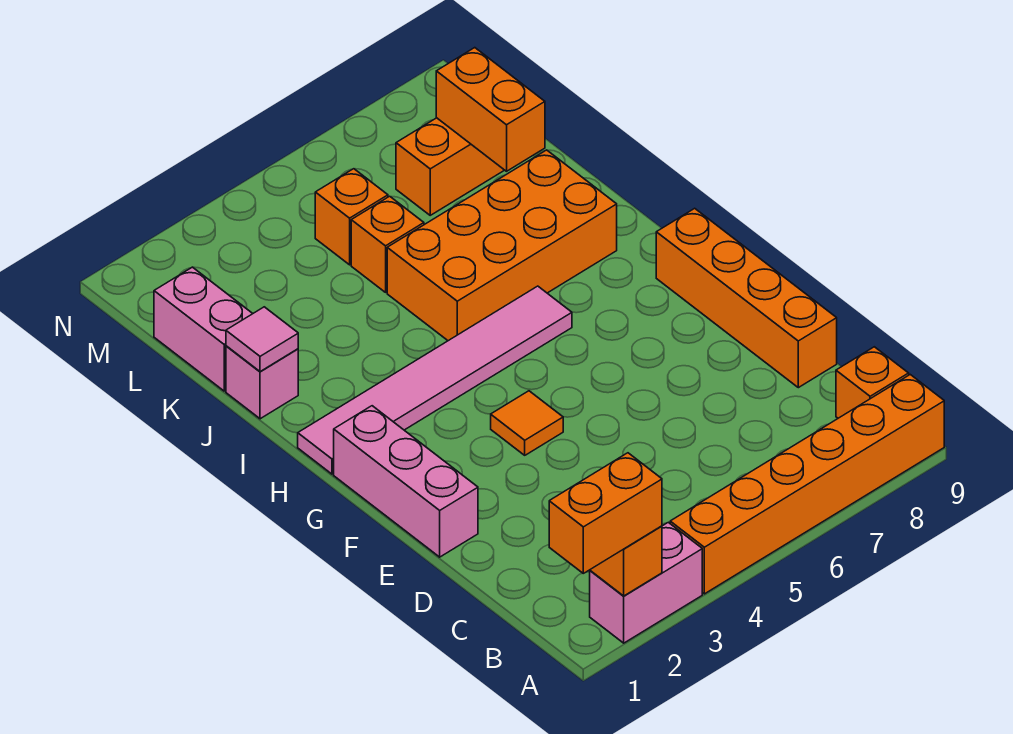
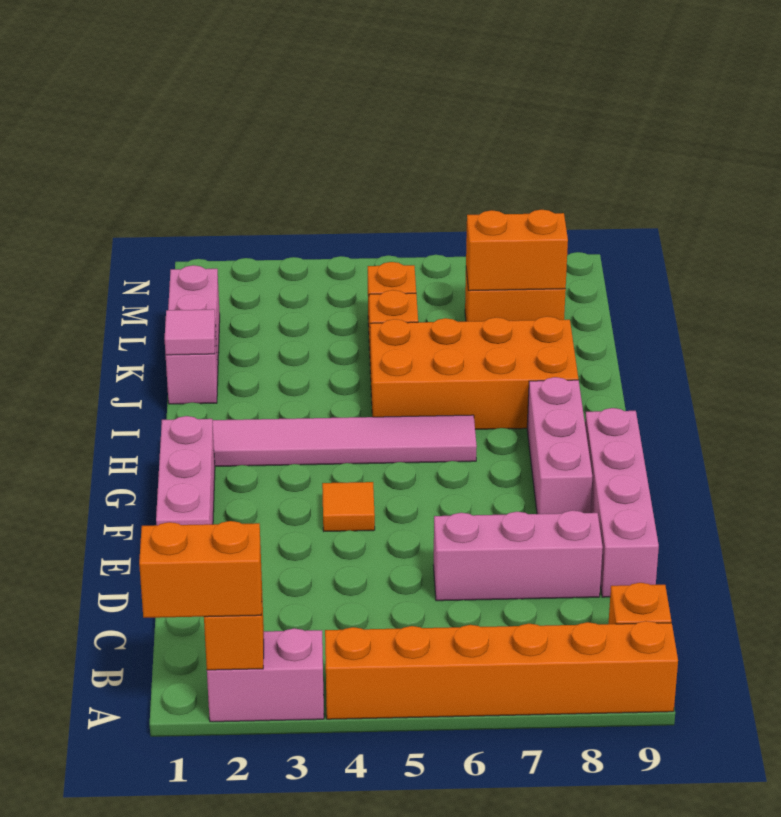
none -> pink 1x3 brick [433,510,603,601]
orange 1x4 brick [656,208,837,388] -> pink 1x4 brick [585,408,659,597]
none -> pink 1x3 brick [527,377,592,514]
orange 1x2 brick [436,48,545,171] -> orange 1x2 brick turned to [466,210,568,291]

